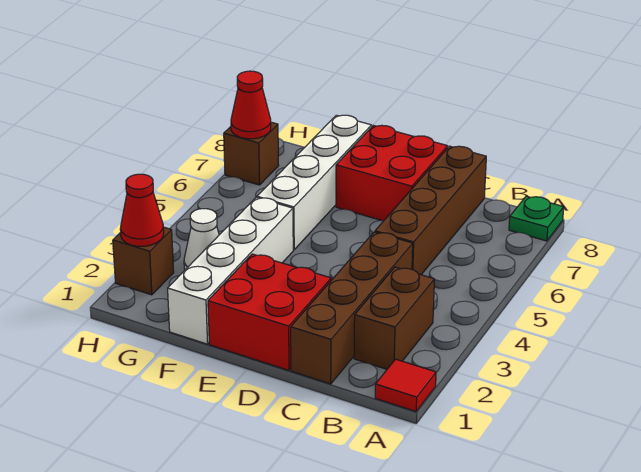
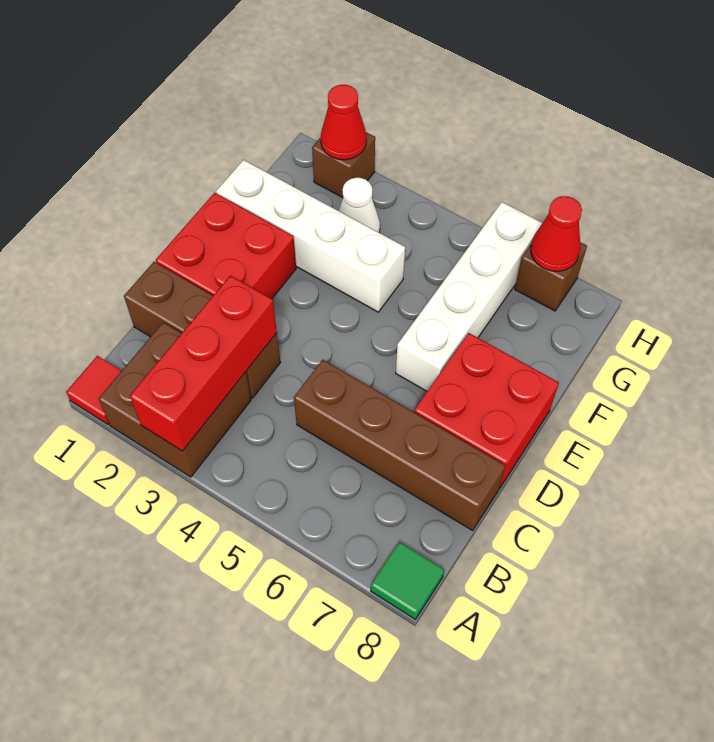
none -> red 1x3 brick [130,276,277,451]
green 1x1 plate [509,196,564,241] -> green 1x1 tile [371,542,444,620]
brown 1x2 brick [354,267,434,369] -> brown 2x2 brick [98,322,251,477]
brown 1x4 brick [291,232,413,384] -> brown 1x3 brick [124,262,280,398]
white 1x4 brick [257,115,372,250] -> white 1x4 brick turned to [396,202,542,391]

